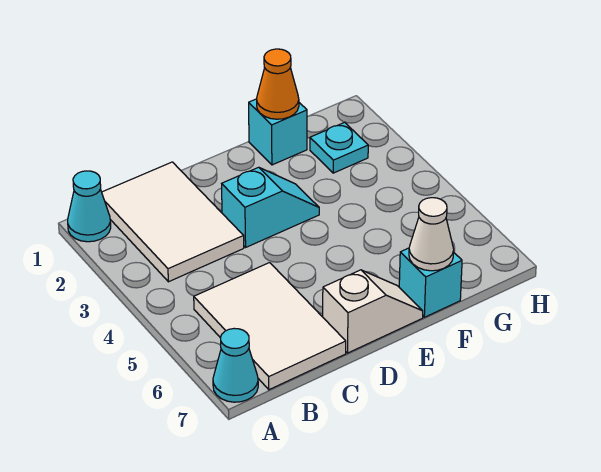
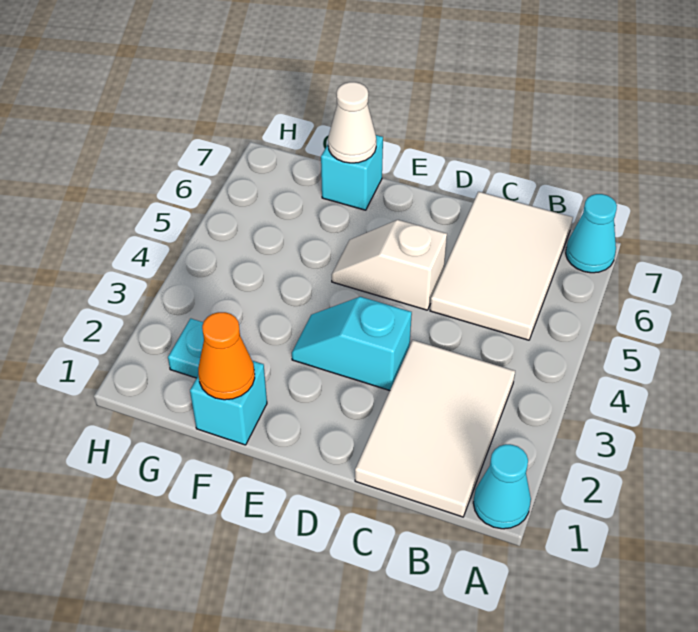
white 1x2 slope [323,270,423,353] -> white 1x2 slope moved to [332,220,447,310]

